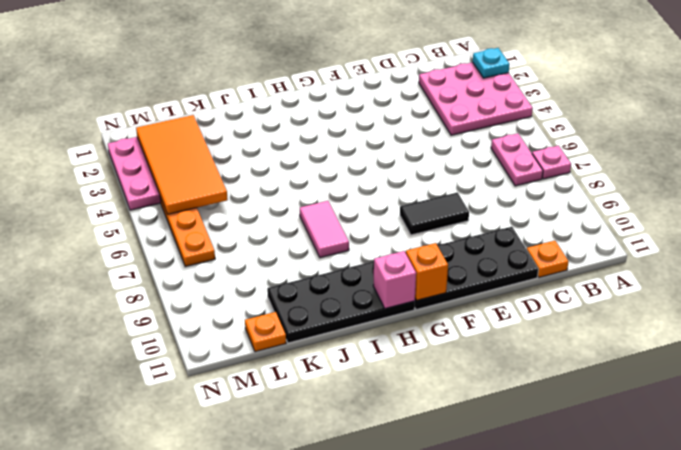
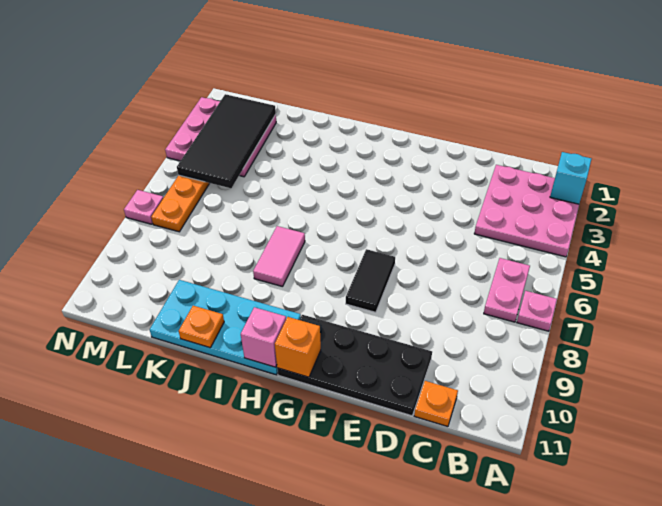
cyan 1x1 plate [473,48,509,78] -> cyan 1x1 brick [550,152,591,204]
black 1x2 tile [400,193,469,235] -> black 1x2 tile turned to [346,249,395,312]
black 2x4 plate [267,261,415,343] -> cyan 2x4 plate [150,280,301,375]
orange 2x4 tile [136,115,228,214] -> black 2x4 tile [177,94,276,188]
orange 1x1 plate [245,312,286,352] -> orange 1x1 plate moved to [179,306,224,348]
none -> pink 1x1 plate [124,190,163,224]

